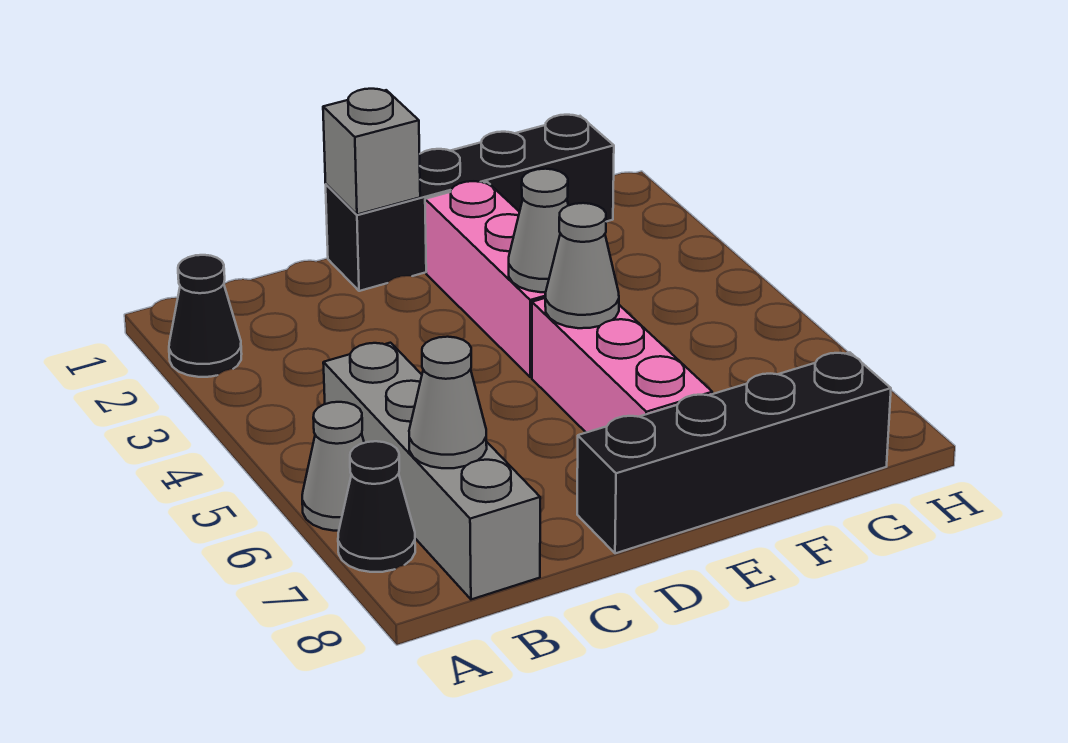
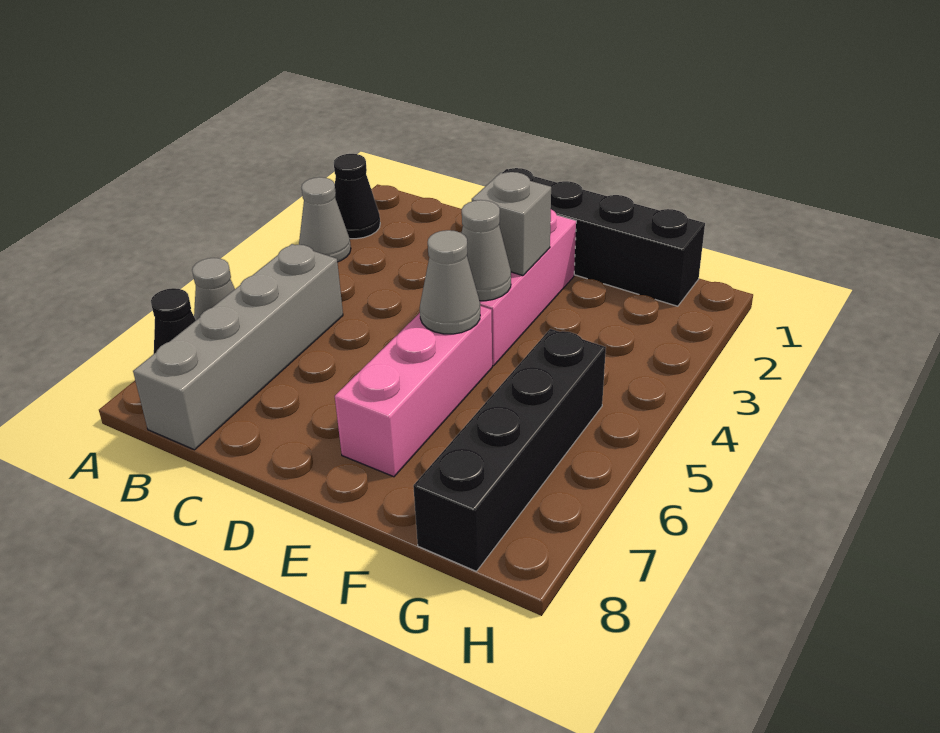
grey 1x1 cone [409,337,487,468] -> grey 1x1 cone moved to [299,177,351,262]
grey 1x1 brick [323,89,420,215] -> grey 1x1 brick moved to [472,172,551,276]
black 1x4 brick [577,352,891,553] -> black 1x4 brick turned to [413,329,606,571]

